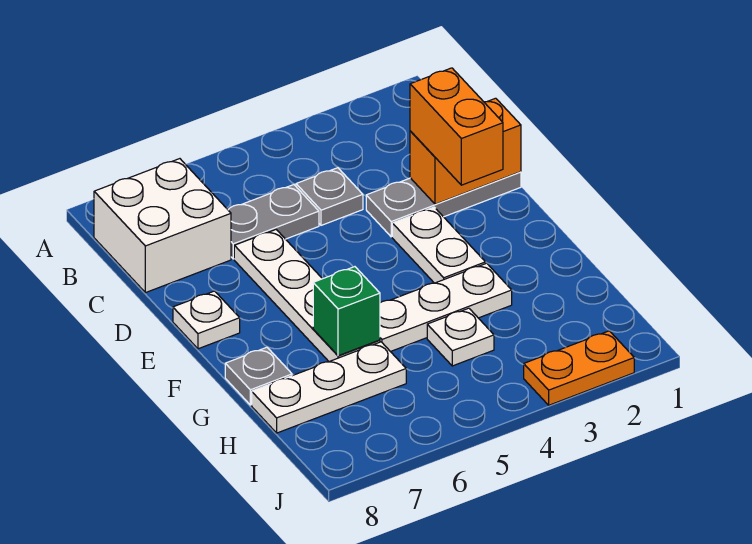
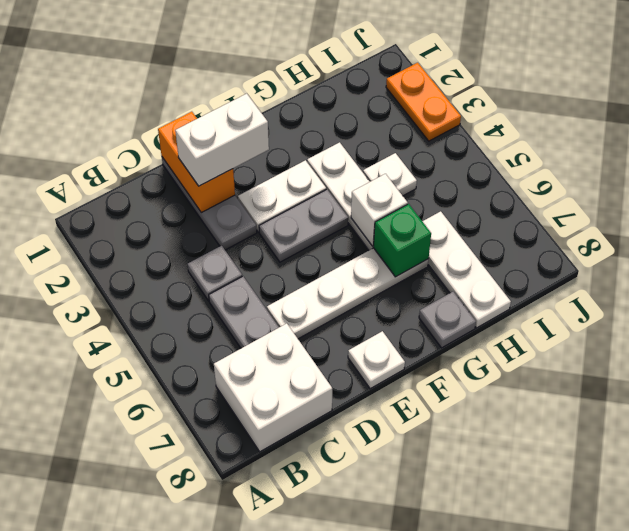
orange 1x2 brick [410,68,503,185] -> white 1x2 brick [175,94,269,186]
none -> grey 1x2 plate [259,189,348,262]
none -> white 1x1 brick [351,174,408,246]

